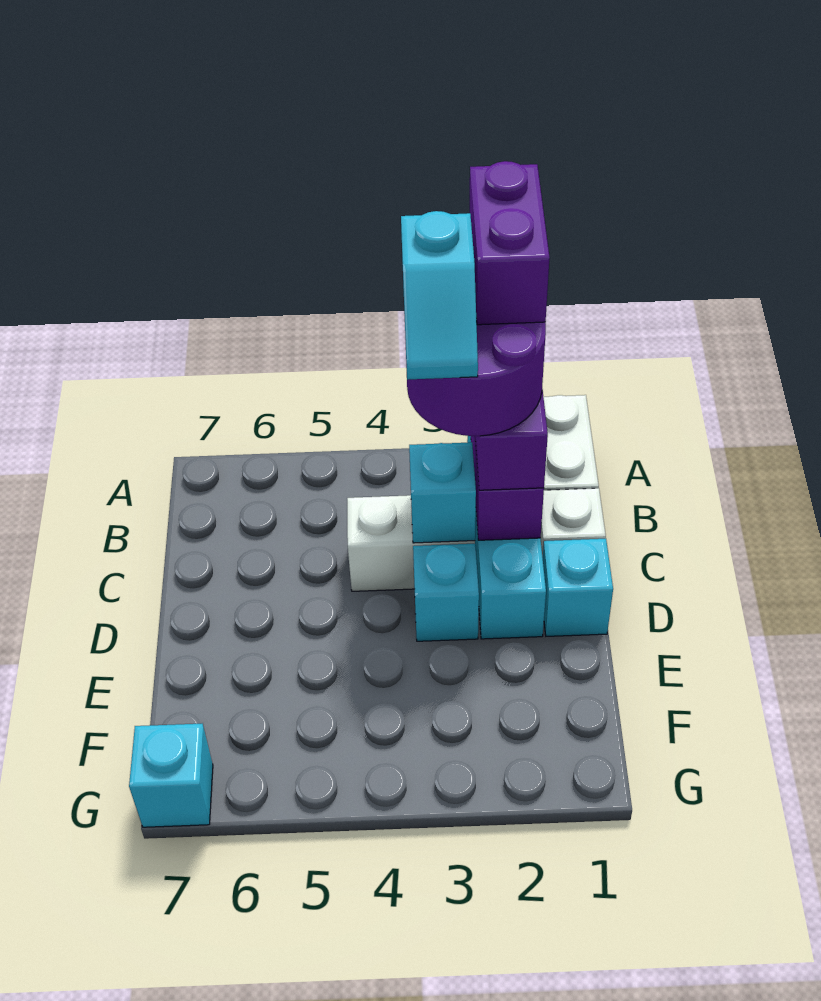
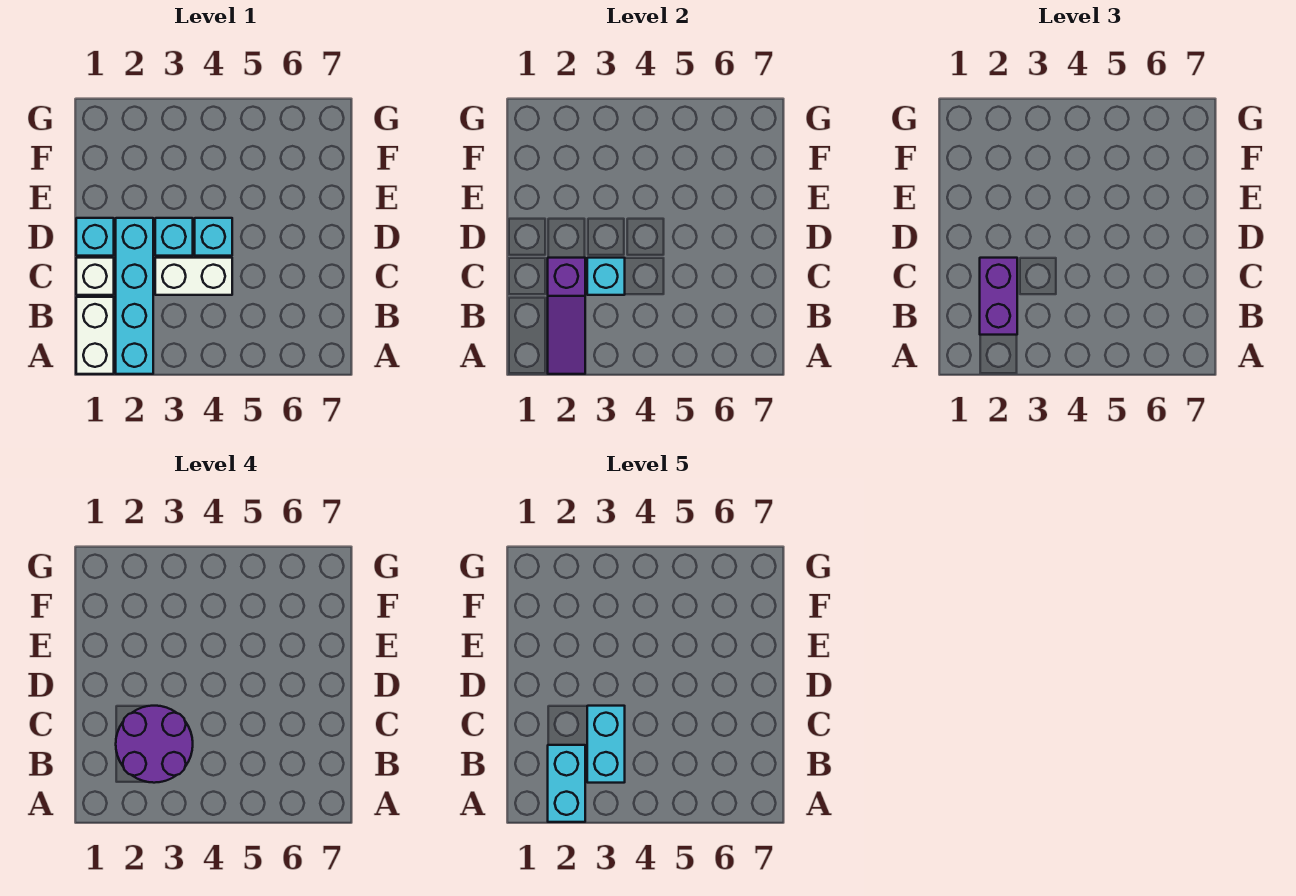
purple 1x2 brick [470,161,550,325] -> cyan 1x2 brick [548,745,585,822]
cyan 1x2 slope [401,211,478,380] -> cyan 1x2 brick [587,706,625,783]
cyan 1x1 brick [129,724,213,827] -> cyan 1x1 brick moved to [195,218,232,256]

